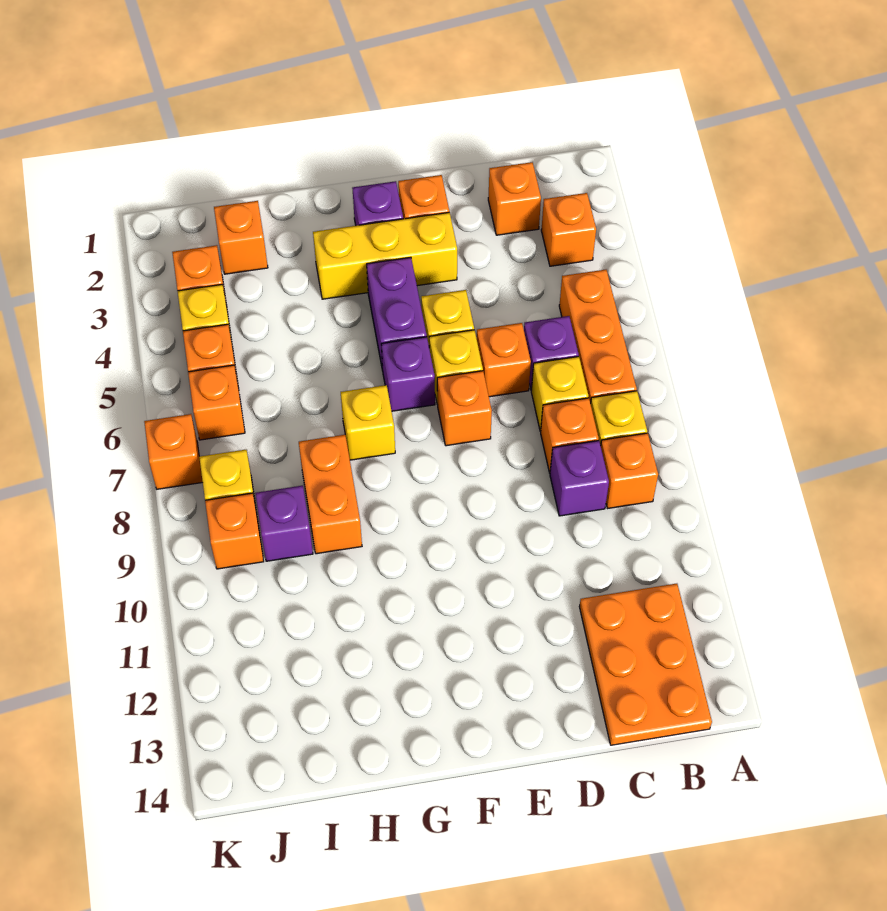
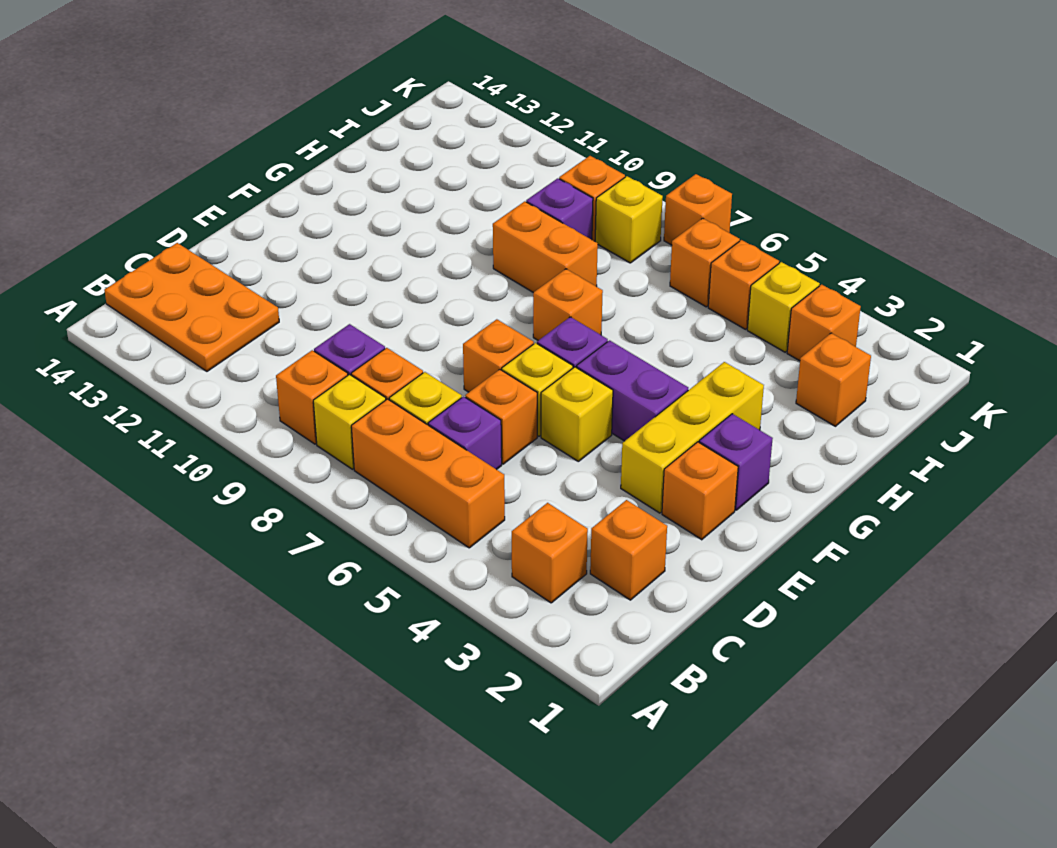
yellow 1x1 brick [341,385,395,460] -> orange 1x1 brick [533,269,603,340]

